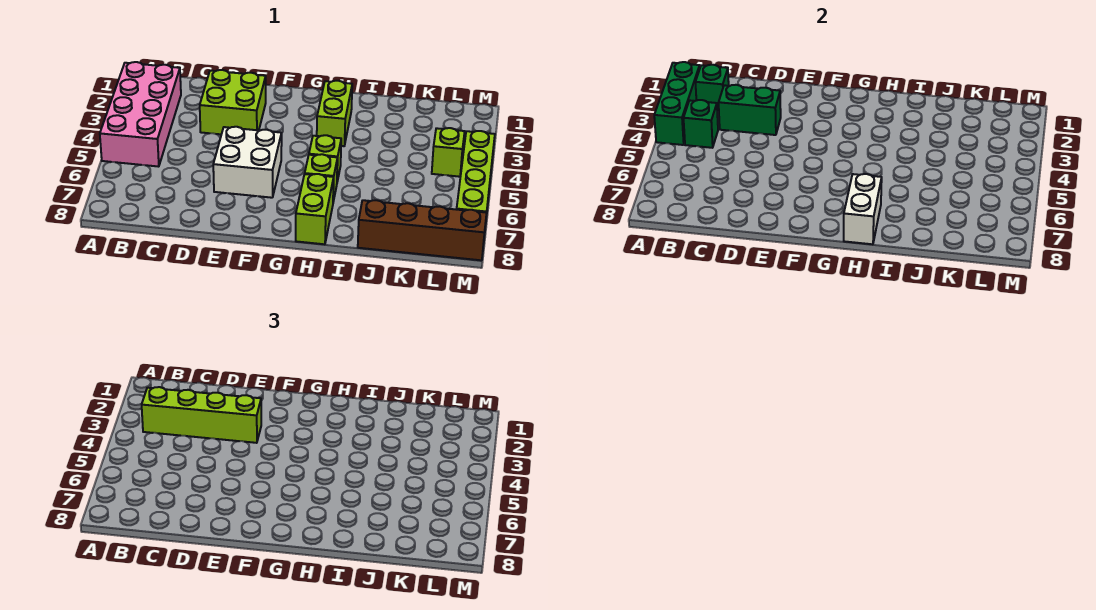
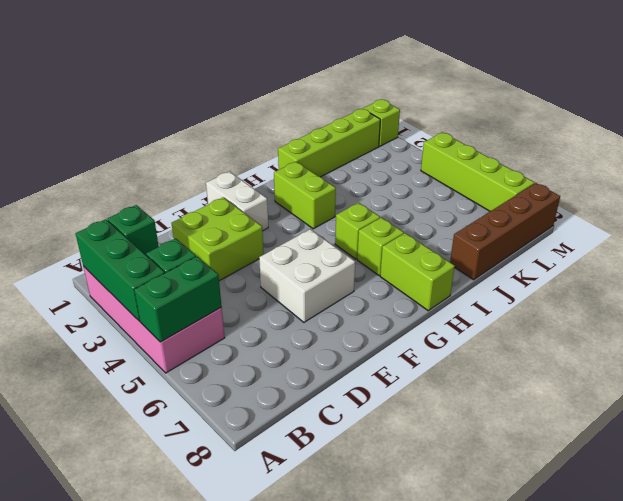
lime 1x4 brick [142,387,261,443] -> lime 1x4 brick moved to [278,109,380,177]
green 1x2 brick [719,85,781,135] -> green 1x2 brick moved to [134,257,222,342]
white 1x2 brick [844,174,882,244] -> white 1x2 brick moved to [206,171,268,231]
lime 1x1 brick [432,128,465,177] -> lime 1x1 brick moved to [363,100,400,146]

